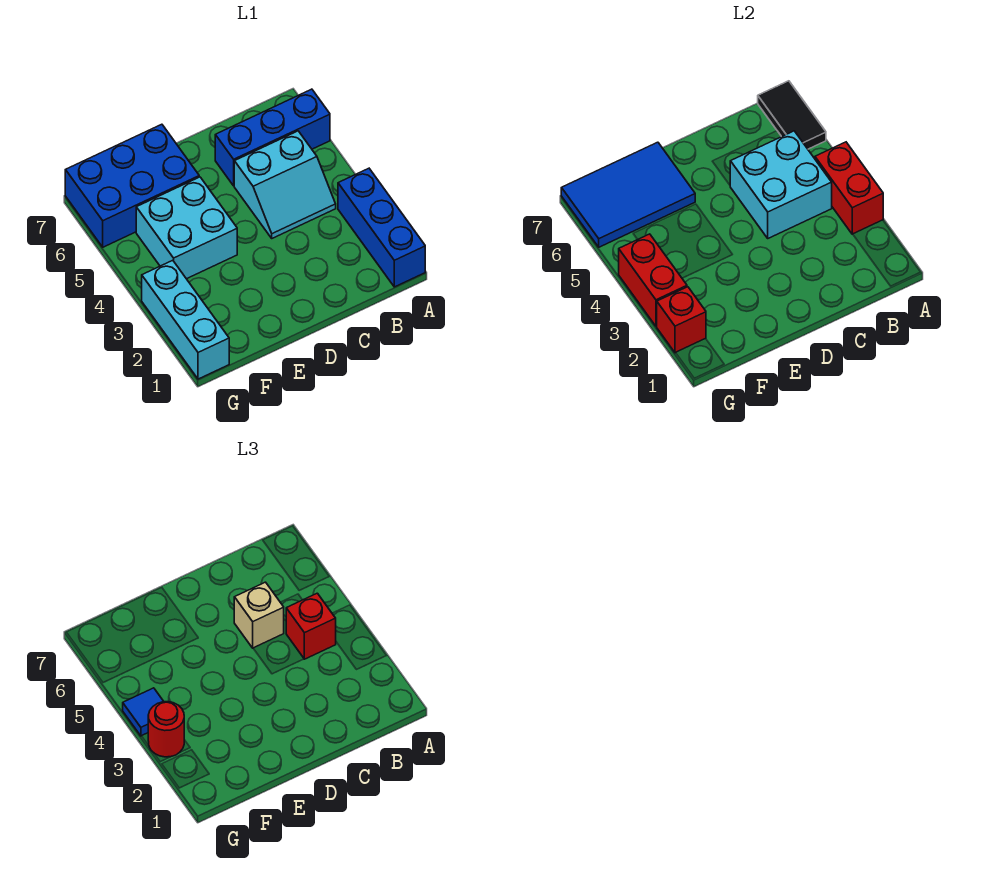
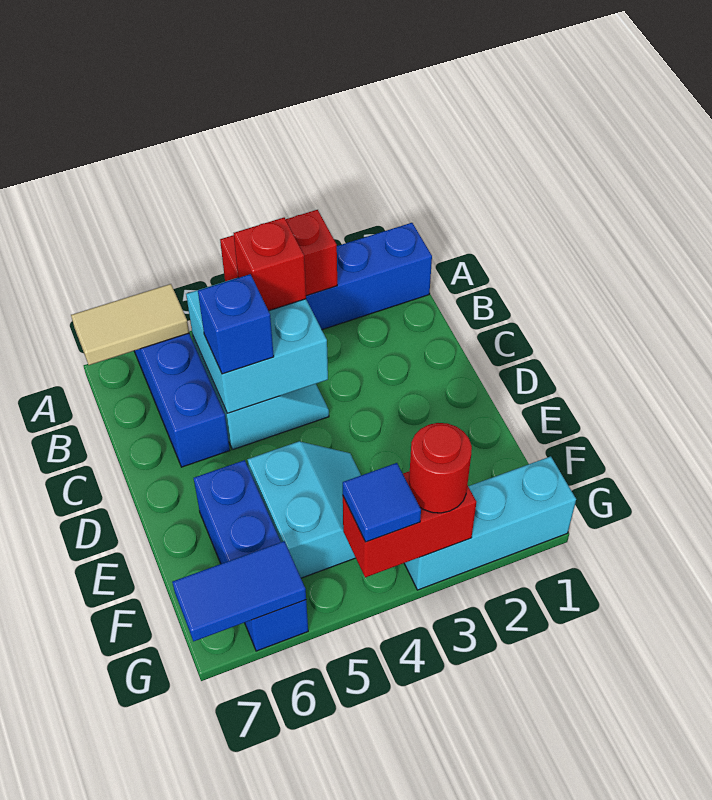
black 1x2 tile [758,81,826,149] -> tan 1x2 tile [71,284,189,365]
tan 1x1 brick [234,582,284,648] -> blue 1x1 brick [198,274,274,374]
cyan 2x2 brick [136,177,237,279] -> cyan 2x2 slope [247,441,361,578]
blue 2x3 brick [65,124,199,247] -> blue 1x3 brick [194,460,308,651]
blue 2x3 tile [561,142,695,247] -> blue 1x2 tile [172,541,306,641]
red 1x1 brick [657,287,706,353] -> none

